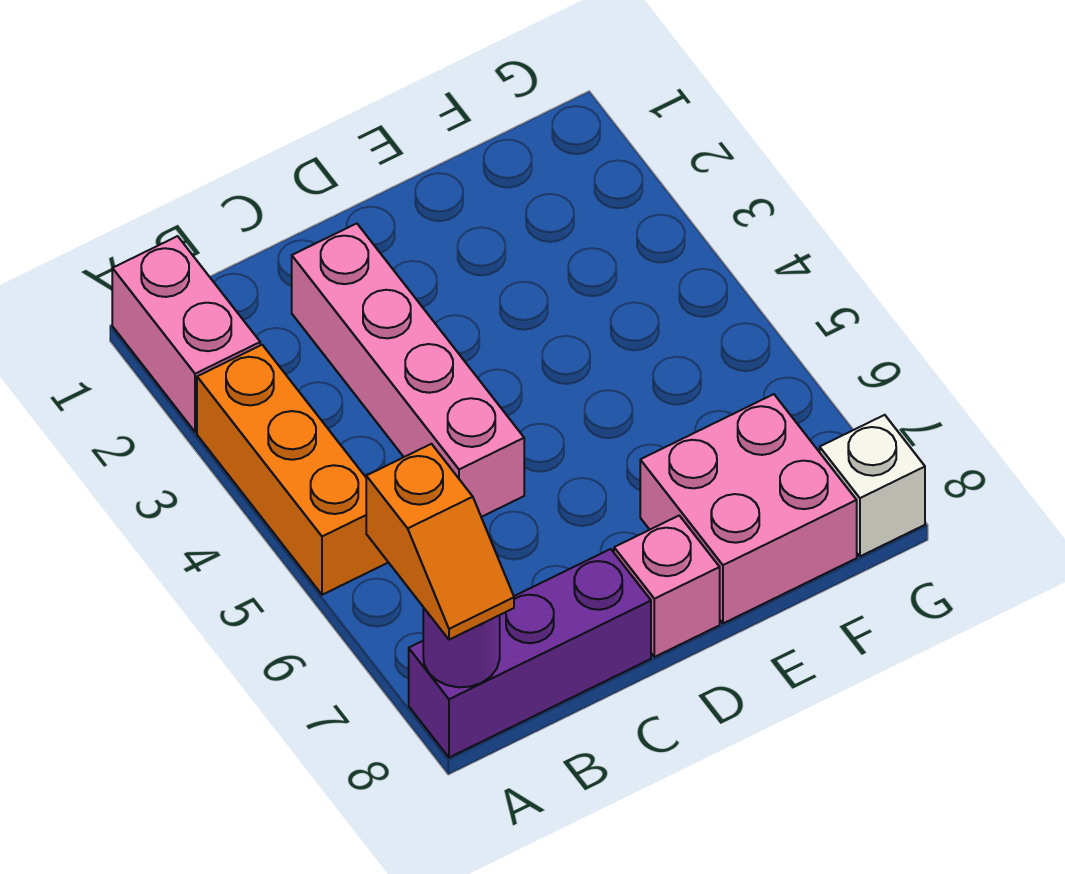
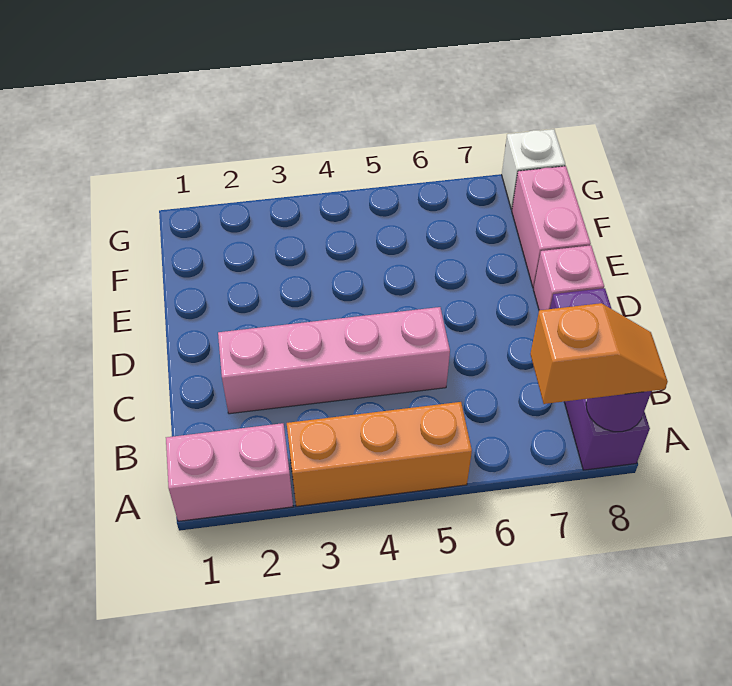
pink 2x2 brick [640,394,857,623] -> pink 1x2 brick [512,166,591,288]

